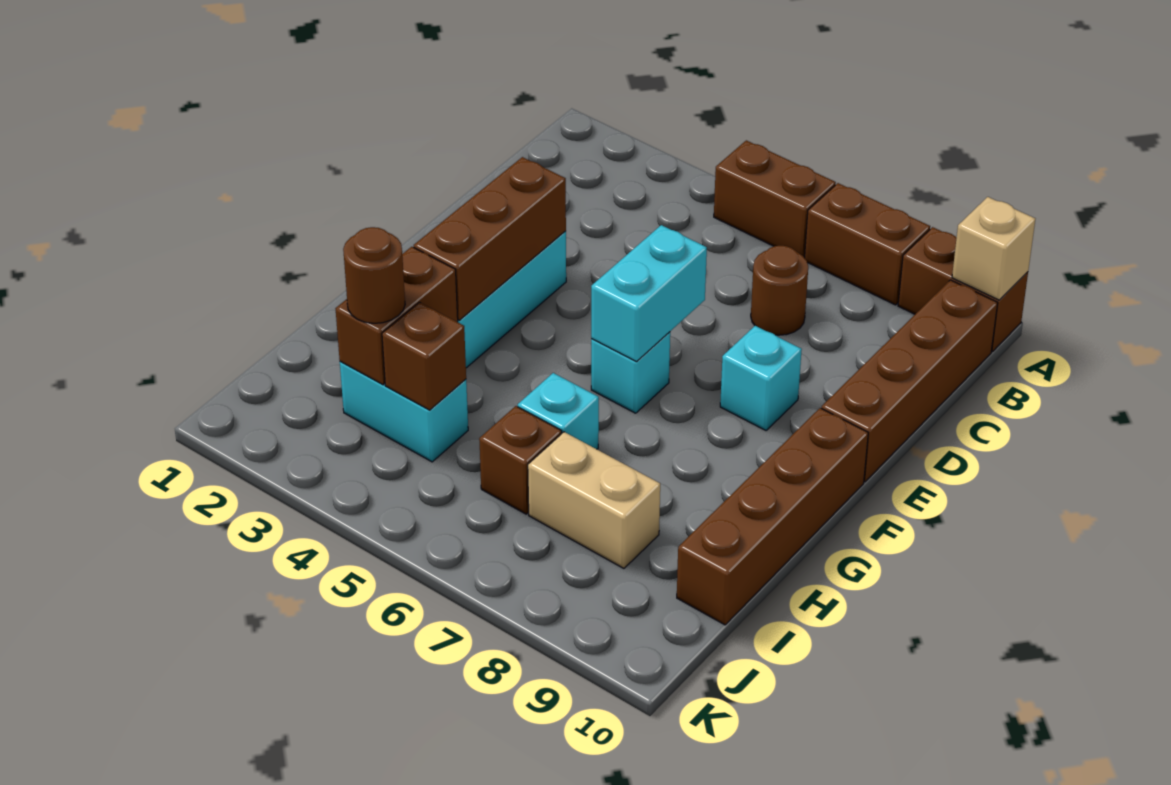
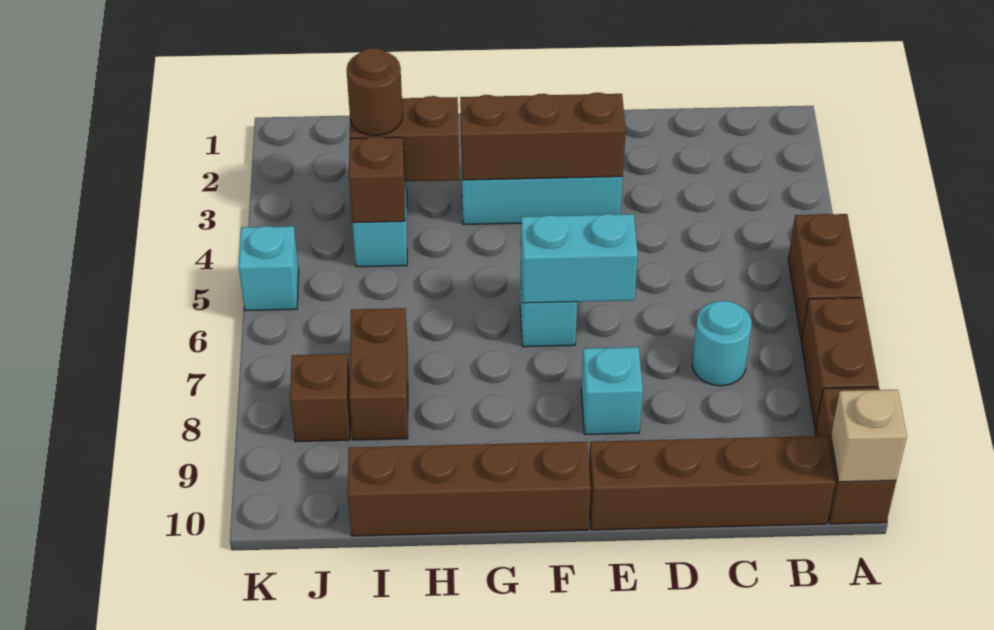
brown 1x1 round brick [751,246,808,335] -> cyan 1x1 round brick [692,301,752,386]
cyan 1x1 brick [518,373,599,449] -> cyan 1x1 brick moved to [239,226,299,311]
brown 1x1 brick [479,406,562,514] -> brown 1x1 brick moved to [290,354,351,442]
tan 1x2 brick [528,432,660,568] -> brown 1x2 brick [349,308,408,440]

